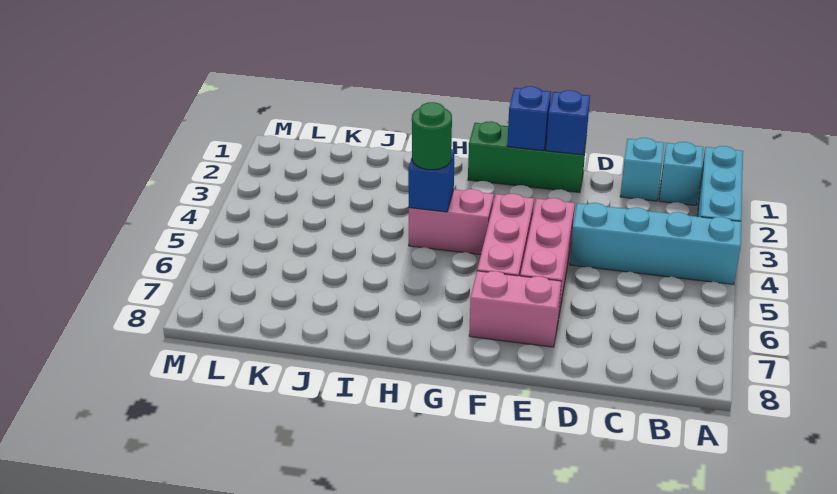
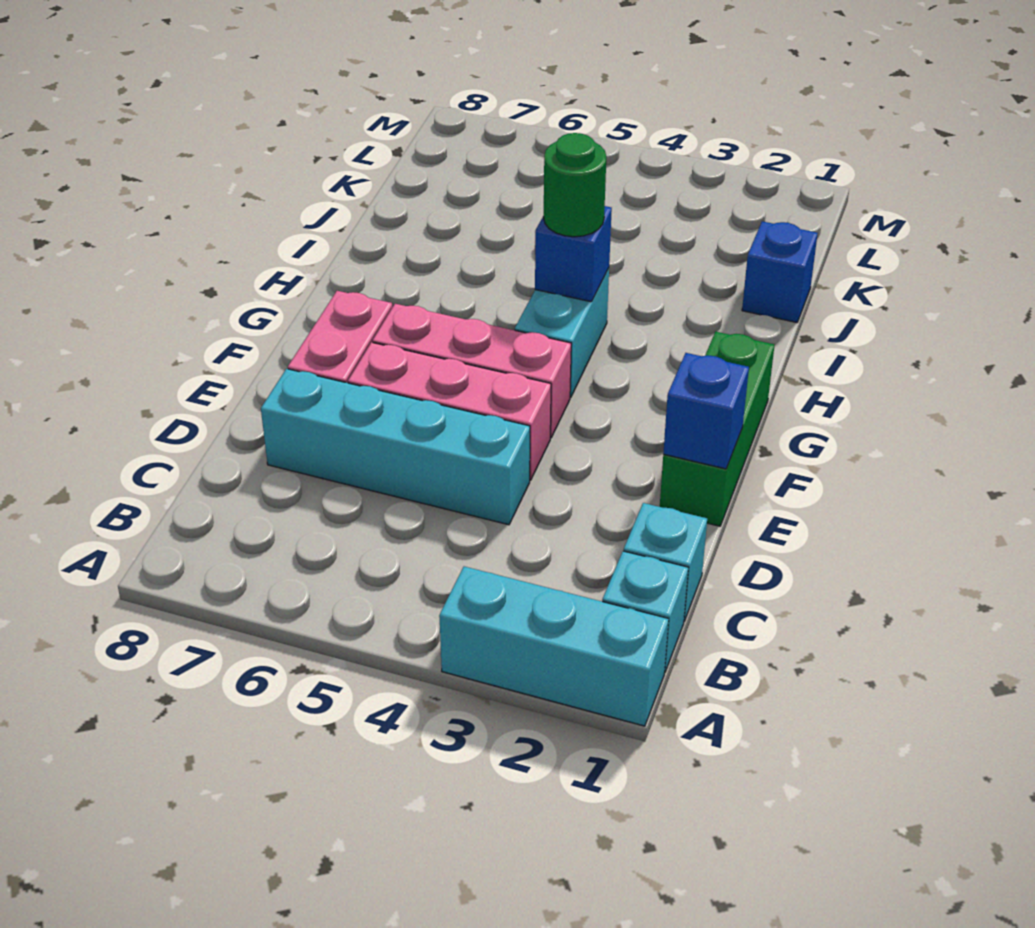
cyan 1x4 brick [570,203,741,284] -> cyan 1x4 brick turned to [261,369,530,525]
blue 1x1 brick [507,86,551,151] -> blue 1x1 brick moved to [742,221,818,322]
pink 1x2 brick [409,189,494,255] -> cyan 1x2 brick [515,268,609,397]

